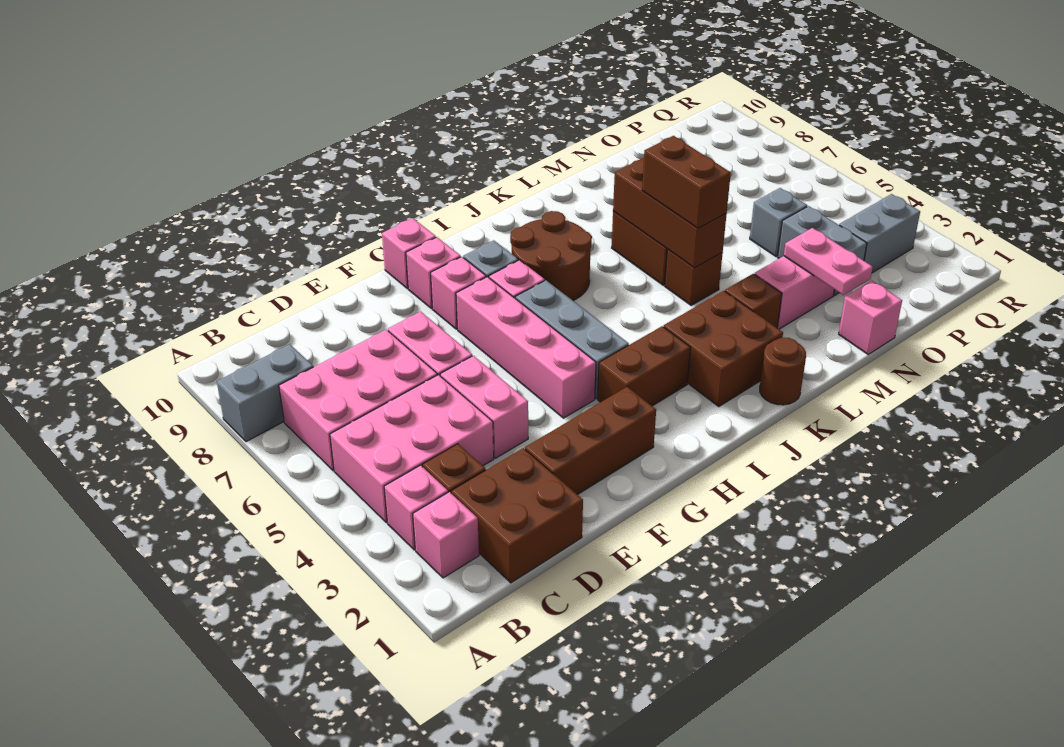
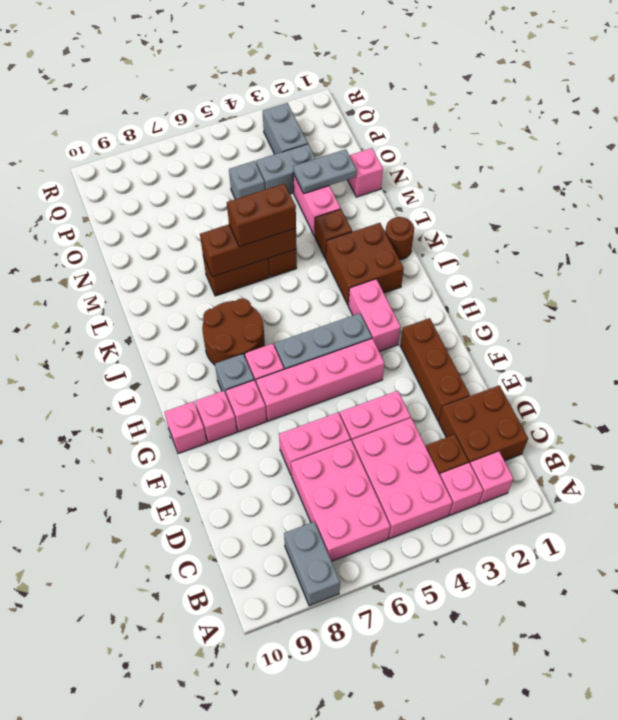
brown 1x2 brick [598,326,691,406] -> pink 1x2 brick [348,279,401,352]
pink 1x2 plate [784,228,873,295] -> grey 1x2 plate [293,149,357,194]

